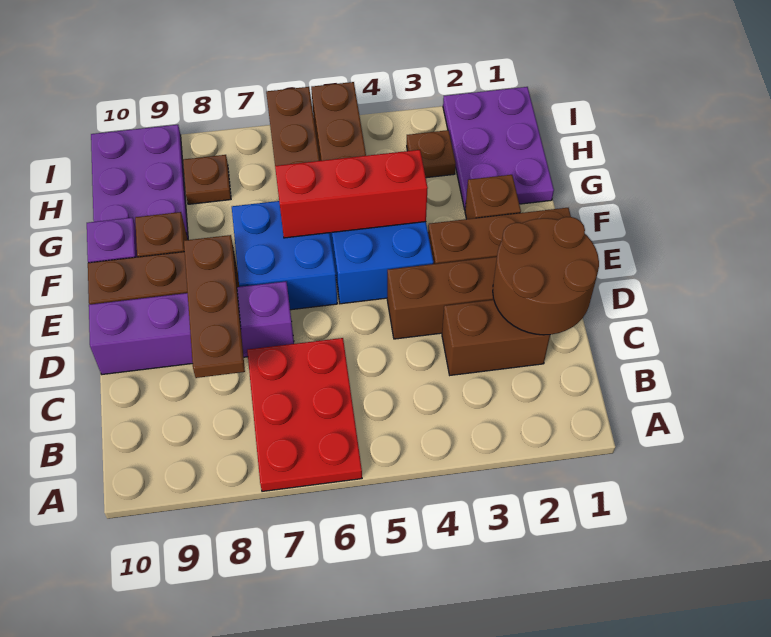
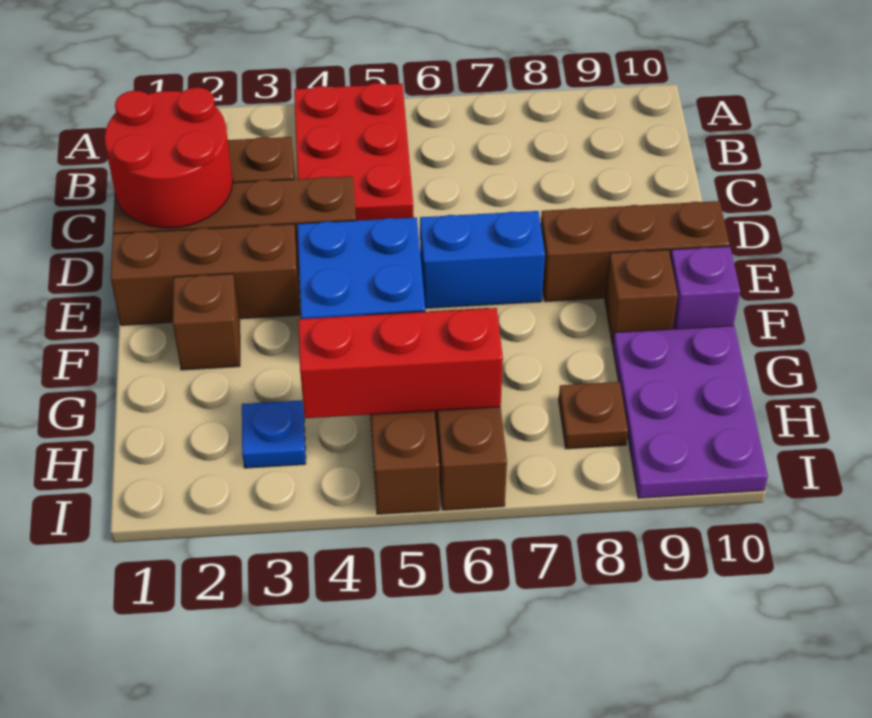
red 2x3 plate [247,338,362,491] -> red 2x3 plate moved to [294,83,413,221]
brown 2x2 round brick [493,217,599,335] -> red 2x2 round brick [105,88,233,228]
brown 1x3 plate [184,235,245,378] -> none
purple 1x4 brick [89,282,294,374] -> none
blue 2x2 brick [232,201,338,310] -> blue 1x2 brick [420,211,545,308]
red 1x3 brick [275,150,428,238] -> red 1x3 brick moved to [298,308,503,418]
purple 2x3 plate [443,87,554,209] -> none
brown 1x1 plate [407,130,456,178] -> blue 1x1 plate [242,400,306,468]

